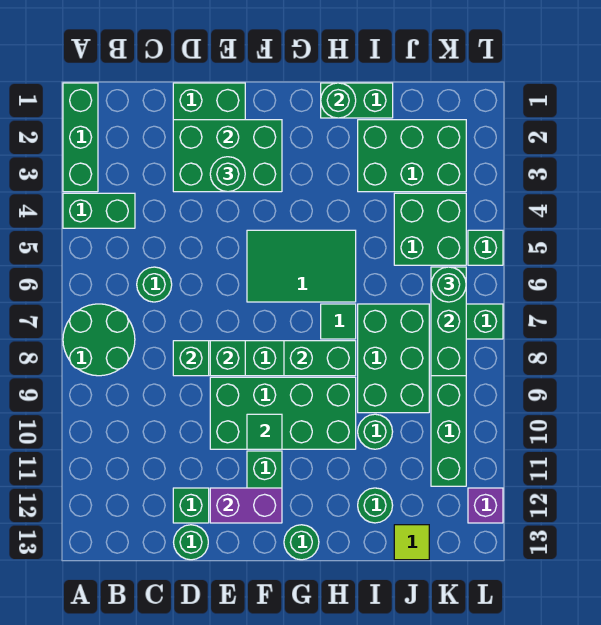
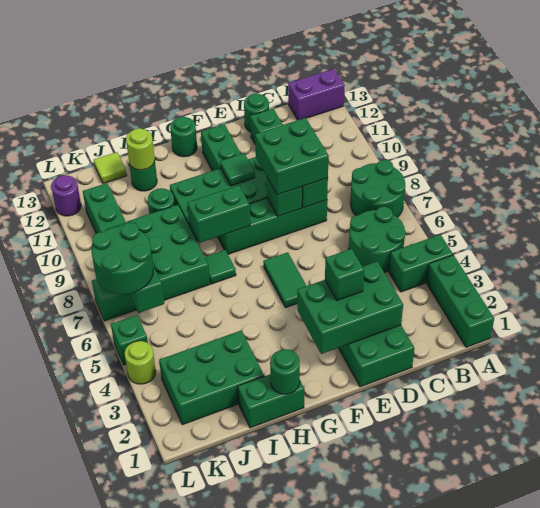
green 1x1 round brick [137,267,172,302] -> green 2x2 round brick [349,207,405,273]
green 1x1 round brick [210,157,245,192] -> green 1x1 brick [325,249,364,300]
purple 1x2 brick [210,488,282,523] -> purple 1x2 brick moved to [288,69,345,120]
green 2x3 tile [247,230,356,302] -> green 1x2 tile [263,252,306,308]
none -> lime 1x1 round brick [126,128,155,170]
green 2x2 brick [394,193,466,265] -> green 2x2 brick moved to [255,118,329,195]
green 1x1 round brick [431,267,466,302] -> green 2x2 round brick [92,223,154,294]
none -> lime 1x1 round brick [125,341,156,384]
purple 1x1 brick [468,488,503,523] -> purple 1x1 round brick [51,175,81,216]

